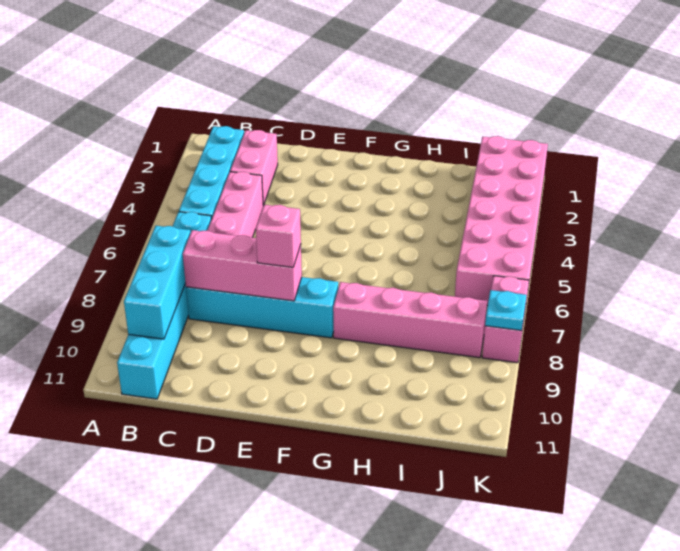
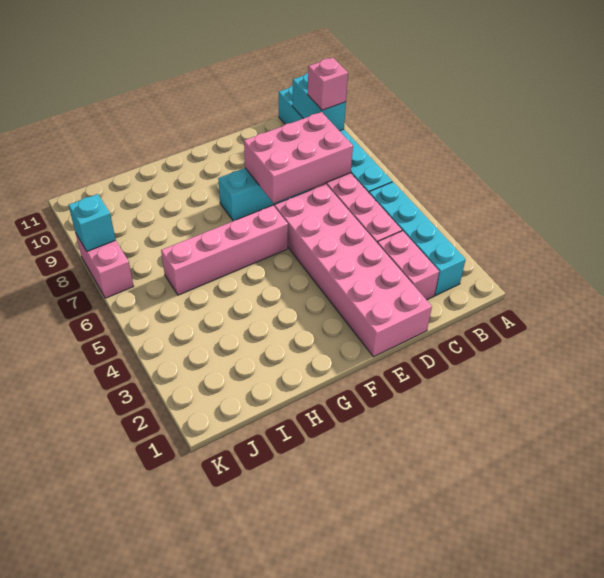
cyan 1x3 brick [124,226,191,339] -> cyan 1x2 brick [292,73,346,131]
pink 1x3 brick [183,230,302,301] -> pink 2x3 brick [244,112,353,203]
pink 1x1 brick [256,205,301,267] -> pink 1x1 brick moved to [308,58,348,110]
pink 1x4 brick [333,282,487,358] -> pink 1x4 brick moved to [161,205,288,295]
pink 2x6 brick [455,136,548,306] -> pink 2x6 brick moved to [274,184,432,357]
cyan 1x1 plate [485,290,527,331] -> cyan 1x1 brick [69,194,116,251]

